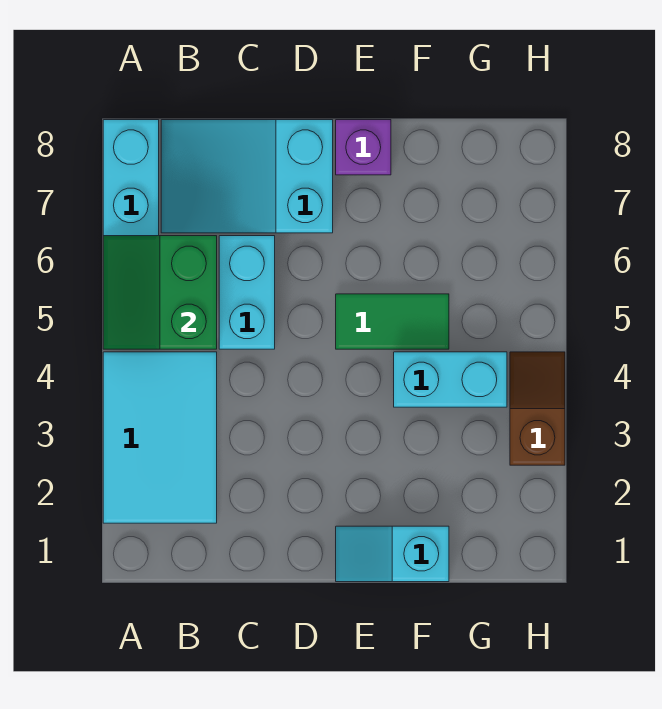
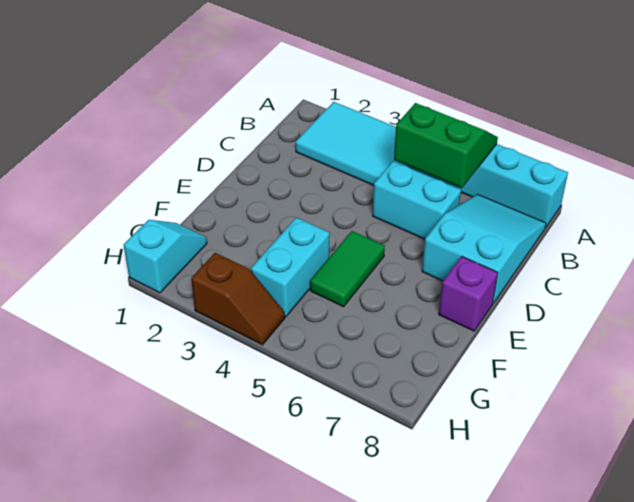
cyan 1x2 slope [336,526,449,582] -> cyan 1x2 slope moved to [124,220,207,293]

